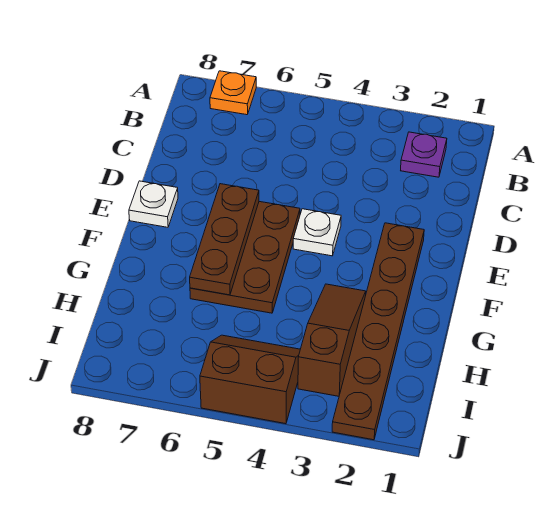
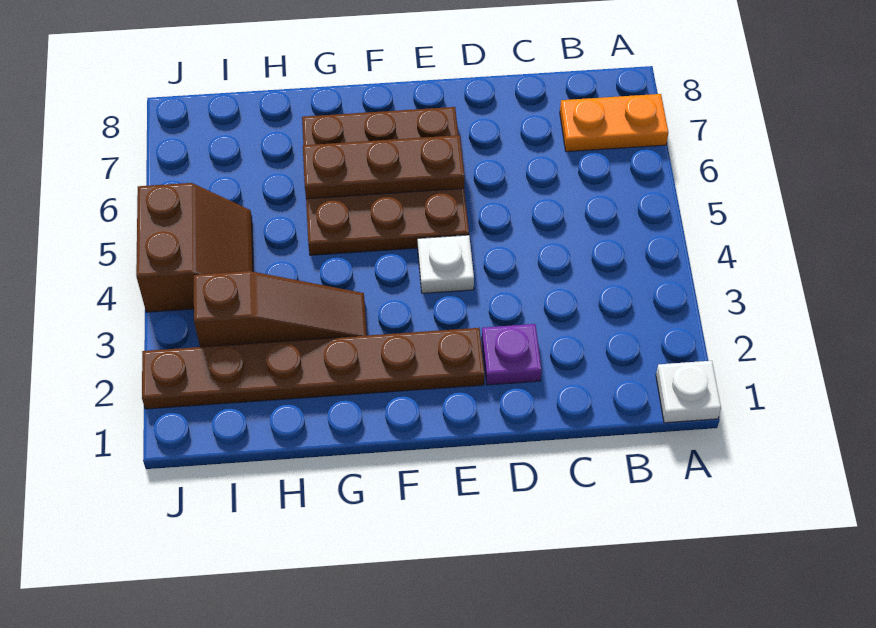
orange 1x1 plate [210,71,256,115] -> orange 1x2 plate [560,94,668,152]
purple 1x1 plate [401,132,447,177] -> purple 1x1 plate moved to [482,324,542,385]
brown 2x3 plate [190,202,300,313] -> brown 3x3 plate [302,107,469,255]
white 1x1 plate [129,181,178,227] -> white 1x1 plate moved to [656,361,721,423]

